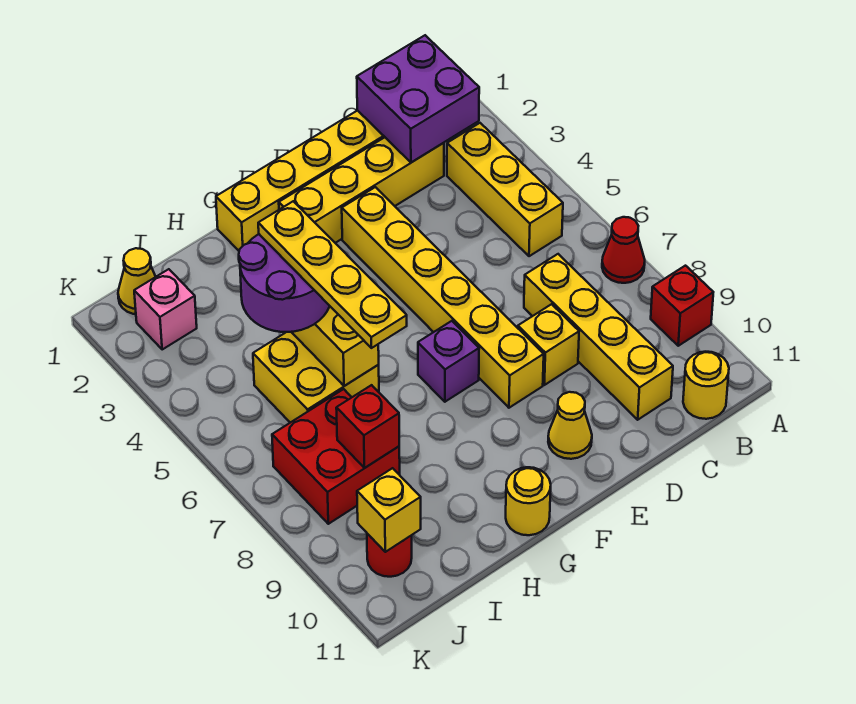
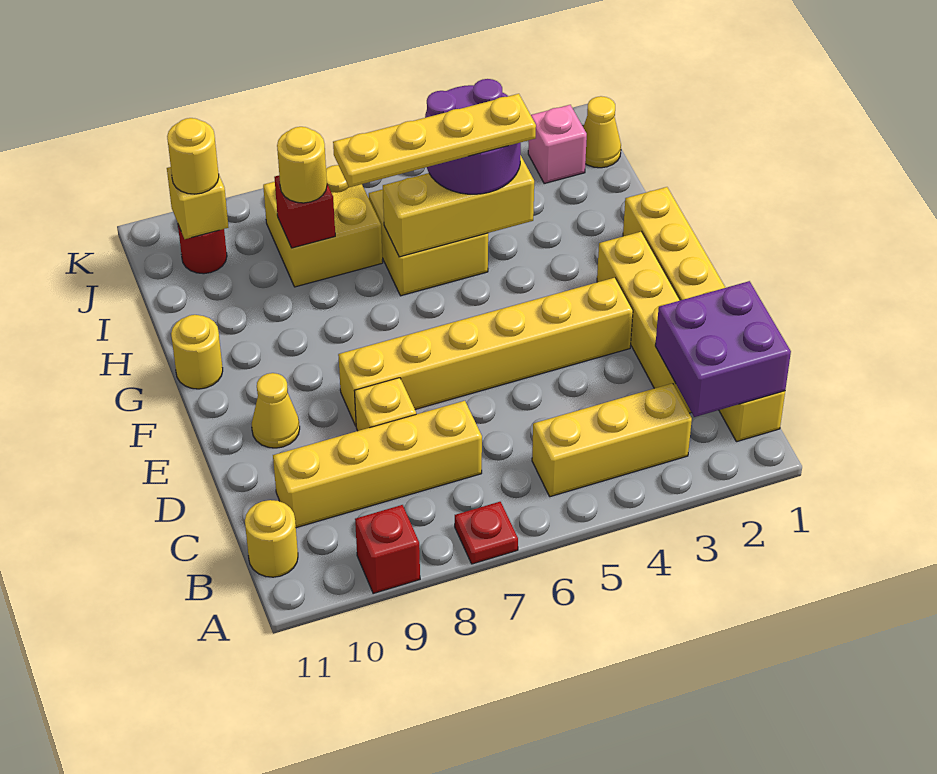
red 1x1 cone [602,217,645,283] -> red 1x1 plate [455,502,518,564]
purple 1x1 brick [418,321,479,402] -> none
red 2x2 brick [272,389,400,524] -> yellow 2x2 brick [263,165,383,287]
none -> yellow 1x1 round brick [277,127,327,203]
none -> yellow 1x1 round brick [167,118,219,194]

